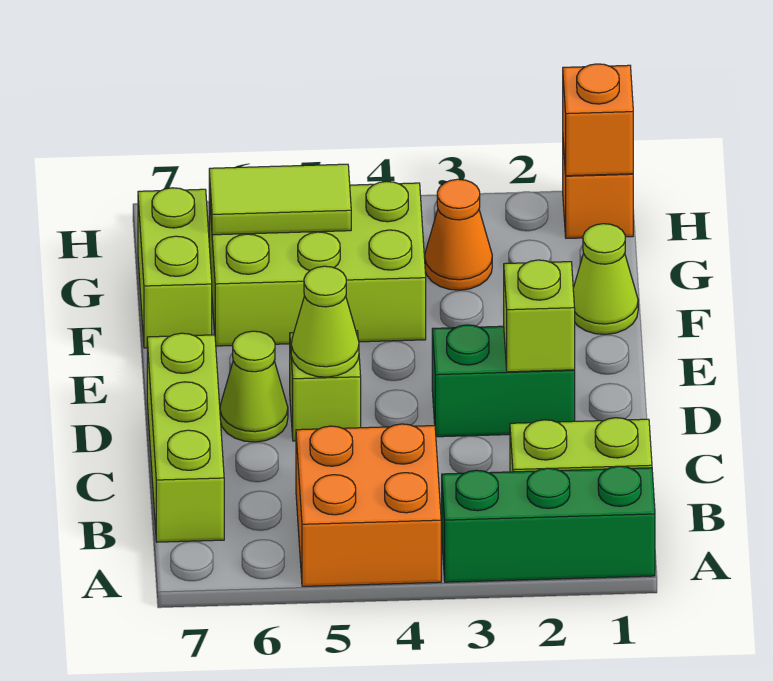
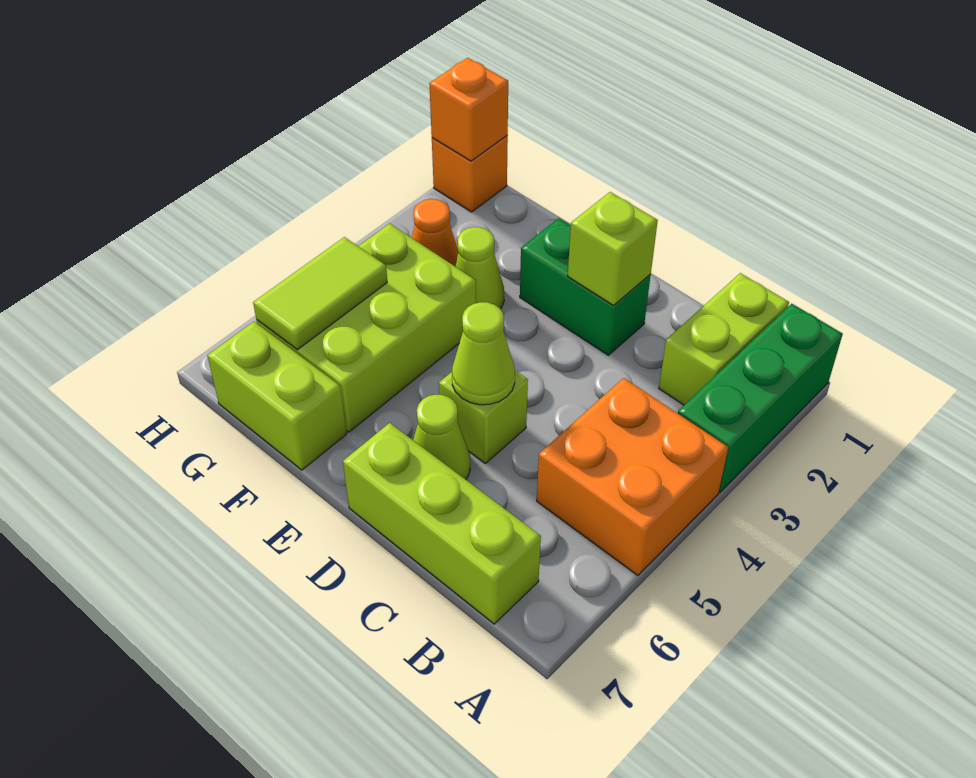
green 1x2 brick [432,325,575,437] -> green 1x2 brick turned to [520,218,651,355]
lime 1x1 cone [573,224,638,335] -> lime 1x1 cone moved to [455,227,504,309]

